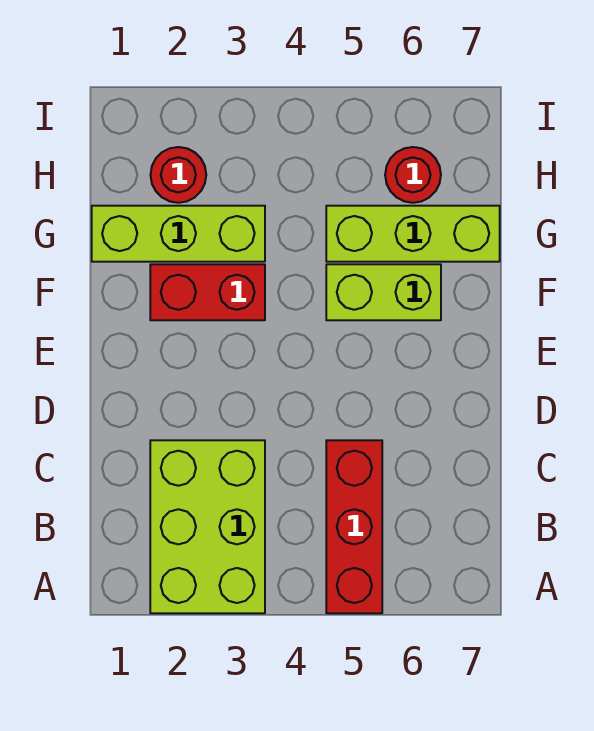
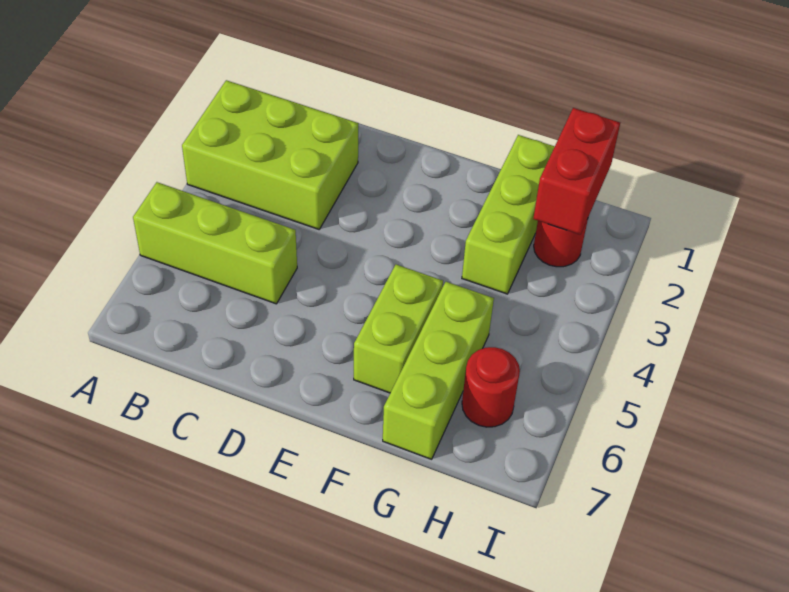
red 1x3 brick [326,440,382,613] -> lime 1x3 brick [133,182,297,304]
red 1x2 brick [150,264,265,320] -> red 1x2 brick moved to [533,108,620,235]

